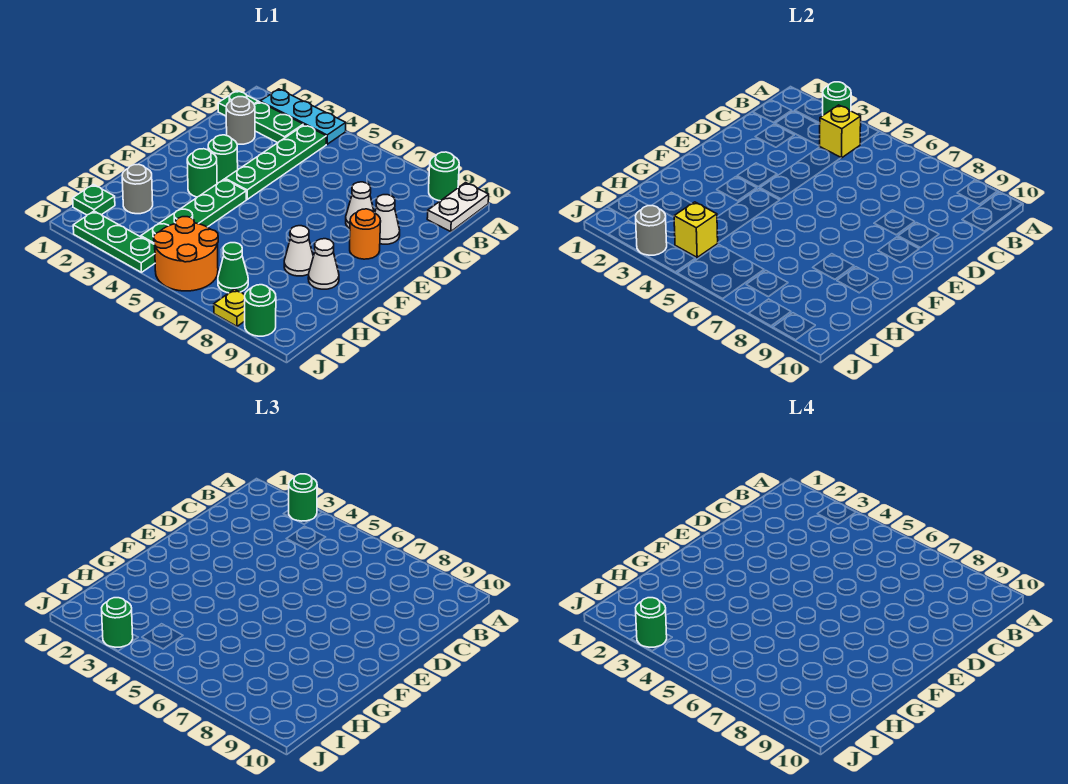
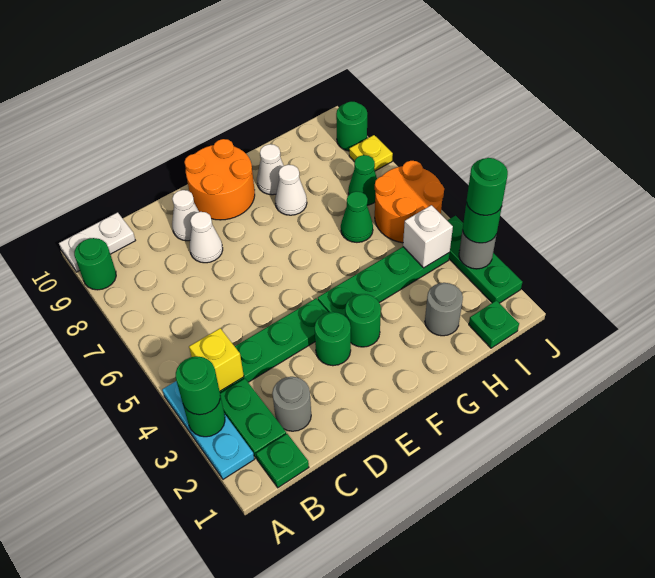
orange 1x1 round brick [350,209,381,259] -> orange 2x2 round brick [184,139,255,220]
none -> green 1x1 cone [341,191,373,242]
yellow 1x1 brick [674,202,718,257] -> white 1x1 brick [403,205,453,268]

